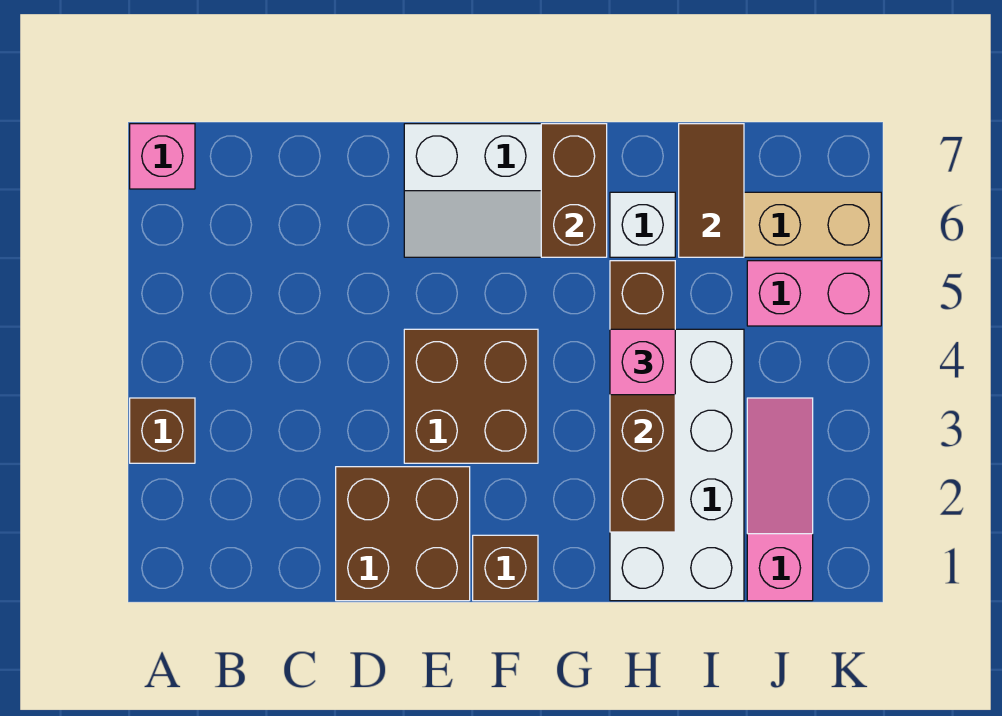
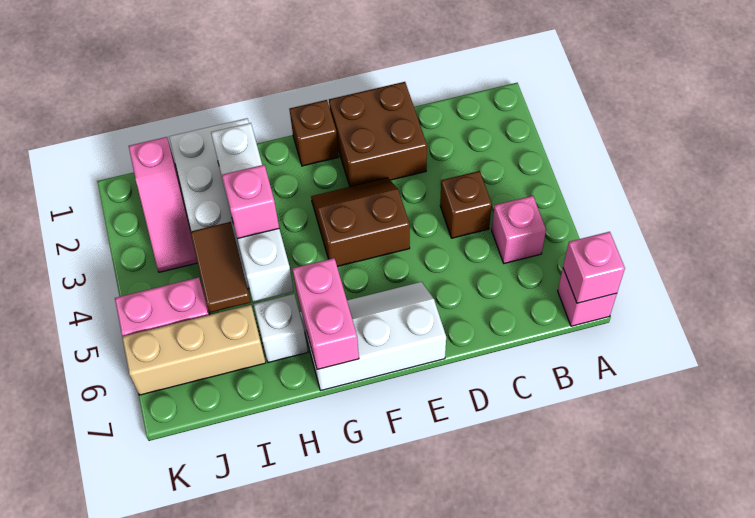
brown 1x1 brick [130,398,195,463] -> brown 1x1 brick moved to [440,171,492,238]
none -> pink 1x1 brick [563,232,625,303]
none -> pink 1x1 brick [492,196,546,263]
brown 2x2 brick [404,329,538,463] -> brown 2x2 slope [311,178,410,267]
brown 1x2 brick [541,124,607,257] -> pink 1x2 brick [293,258,359,370]
brown 1x4 brick [610,261,675,532] -> white 1x4 brick [211,123,294,302]
brown 1x2 tile [679,124,744,257] -> brown 1x2 tile moved to [190,222,251,313]

